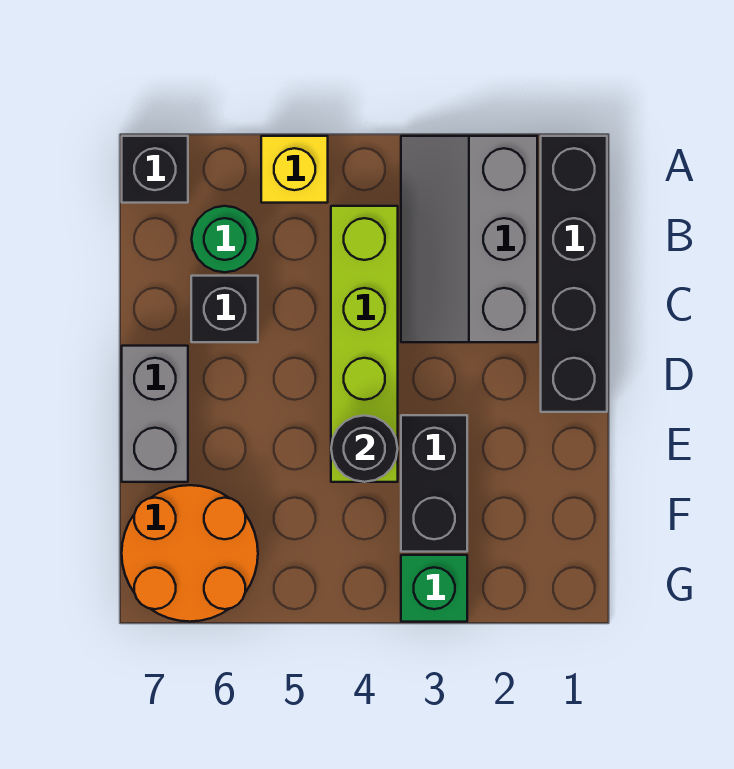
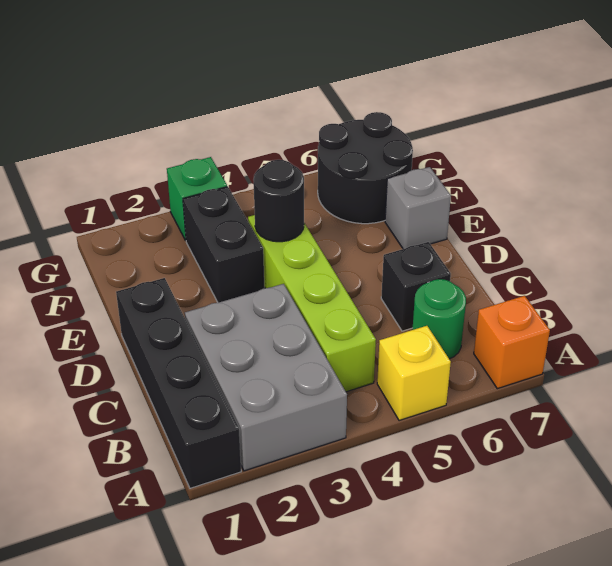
grey 2x3 slope [401,136,537,342] -> grey 2x3 brick [185,284,347,471]
black 1x1 brick [122,136,188,203] -> orange 1x1 brick [474,296,550,389]
grey 1x2 brick [122,346,188,482] -> grey 1x1 brick [385,167,451,249]
orange 2x2 round brick [122,485,258,622] -> black 2x2 round brick [318,112,413,224]

